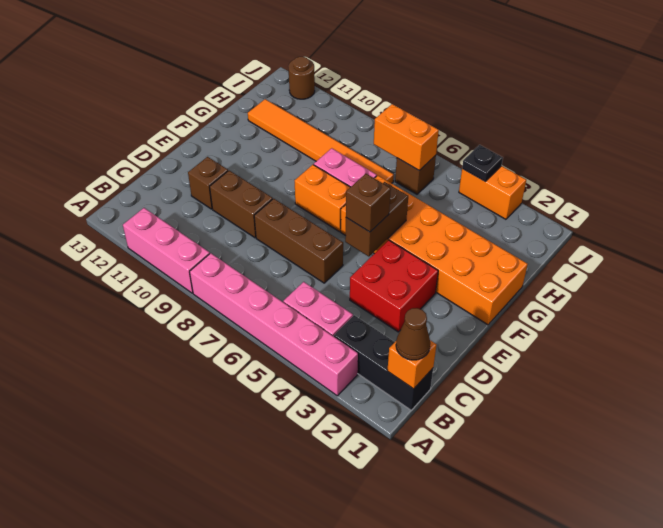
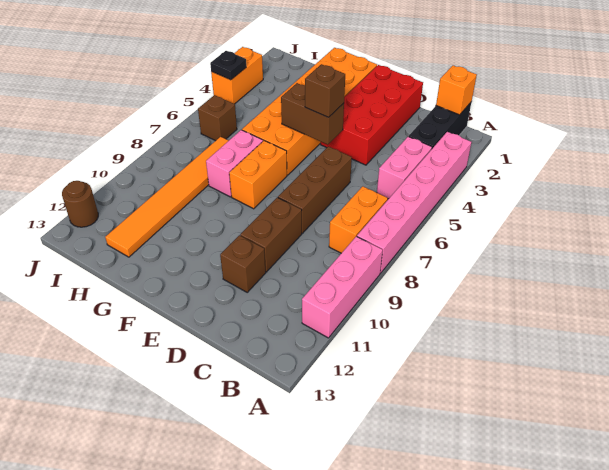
brown 1x1 cone [396,308,430,360] -> none
red 2x2 brick [350,240,438,332] -> red 2x4 brick [321,65,423,165]
orange 1x2 brick [374,104,439,170] -> orange 1x2 brick moved to [329,186,388,253]

